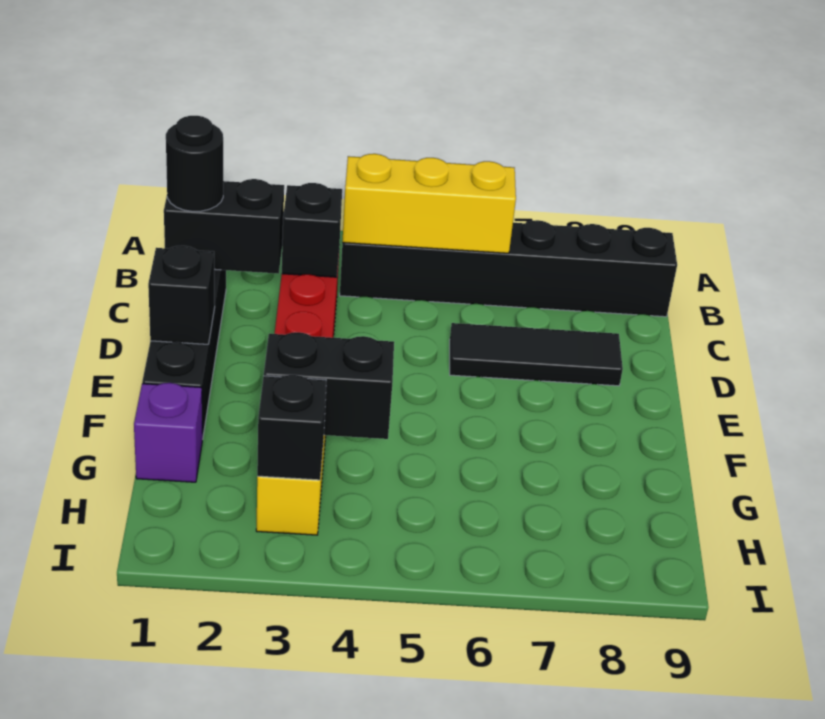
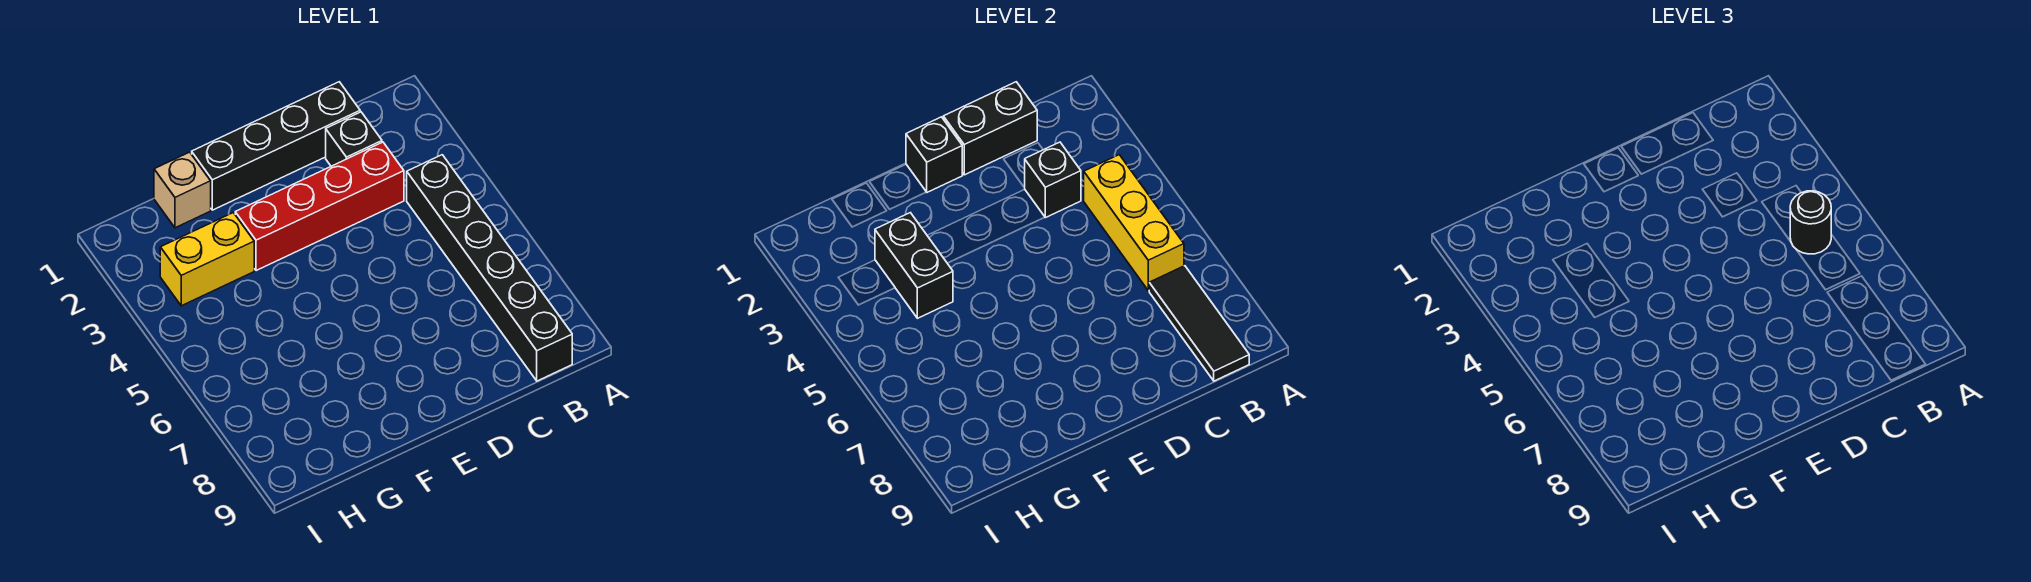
black 1x2 brick [164,179,284,274] -> black 1x2 brick turned to [943,82,1037,175]
black 1x1 round brick [166,116,223,211] -> black 1x1 round brick moved to [1790,191,1831,254]
black 1x3 tile [450,323,623,386] -> black 1x3 tile moved to [1149,266,1249,381]
purple 1x1 brick [134,383,202,482] -> tan 1x1 brick [154,152,211,228]
black 1x1 brick [257,375,326,480] -> black 1x1 brick moved to [326,112,382,166]

